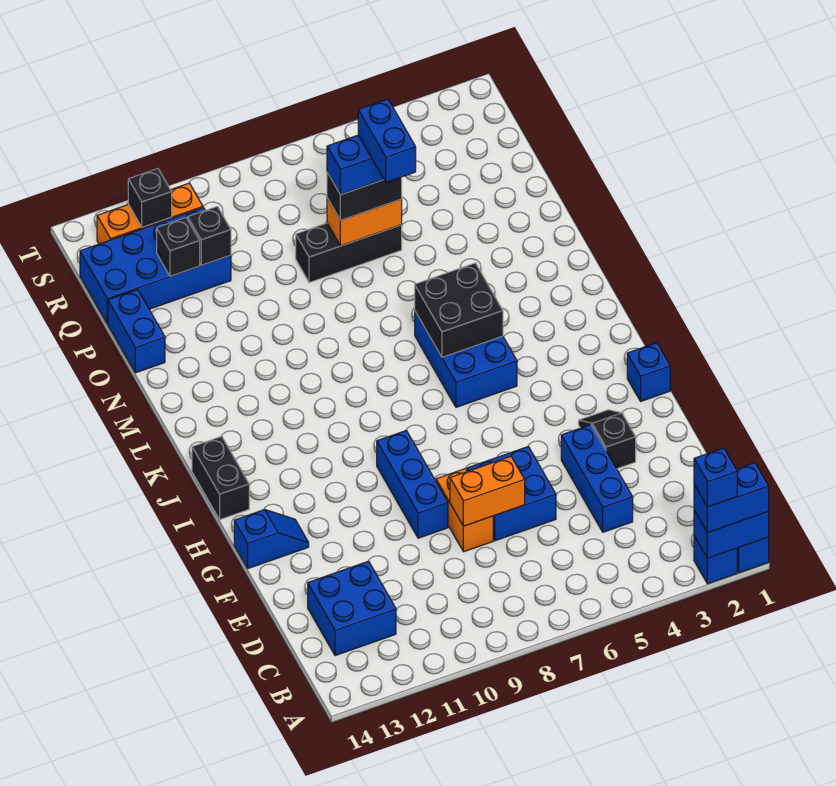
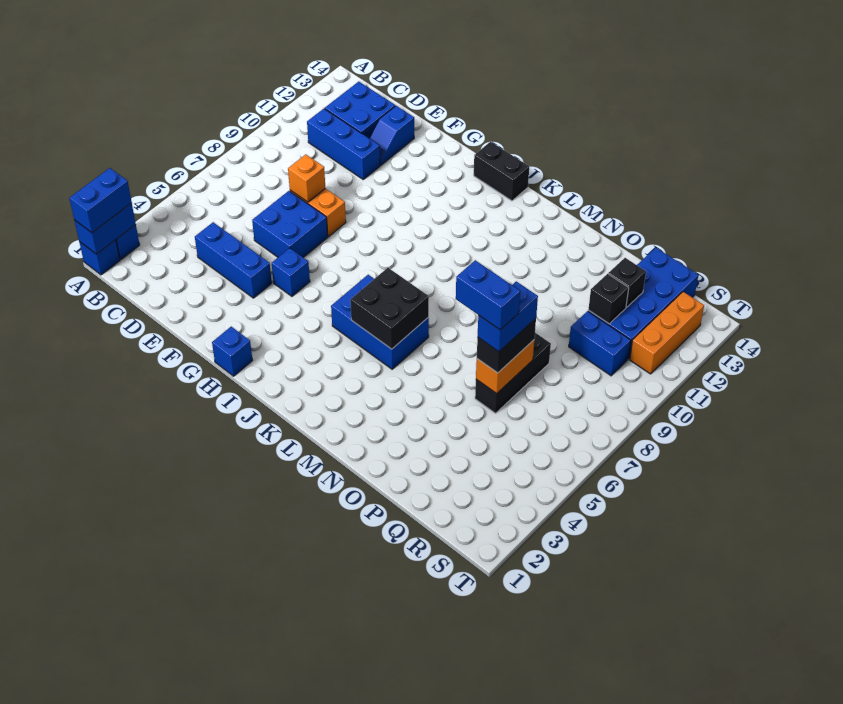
blue 1x1 brick [694,448,737,507] -> blue 1x1 brick moved to [272,248,310,296]
orange 1x2 brick [450,456,525,526] -> orange 1x1 brick [288,154,325,202]
black 1x2 slope [579,410,636,469] -> none
blue 1x3 brick [377,430,448,538] -> blue 1x3 brick moved to [307,109,380,179]
blue 1x2 slope [234,509,309,568] -> blue 1x2 slope moved to [369,106,414,165]
blue 1x2 brick [108,290,165,373] -> blue 1x2 brick moved to [569,311,631,376]
black 1x1 brick [128,169,172,227] -> none

